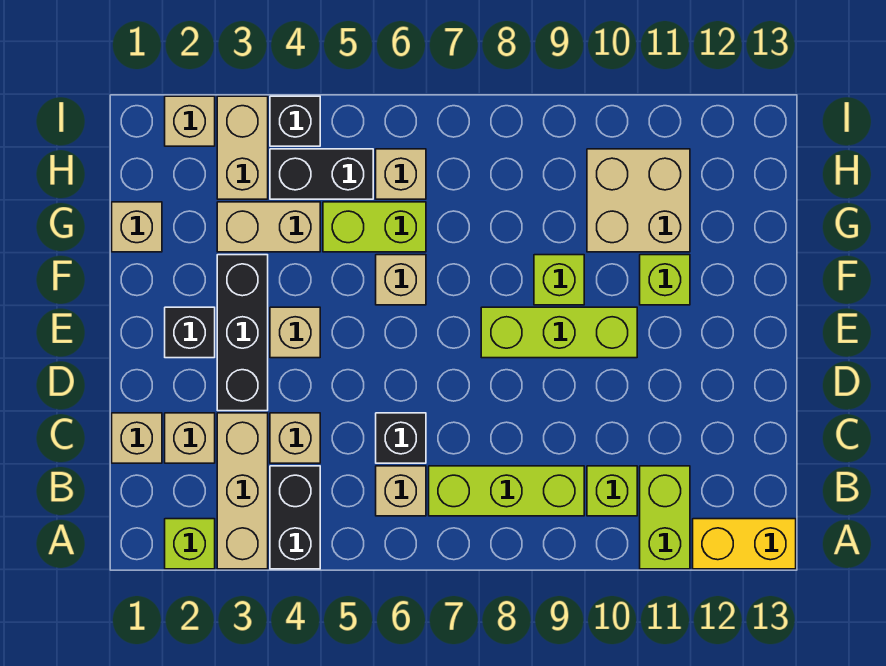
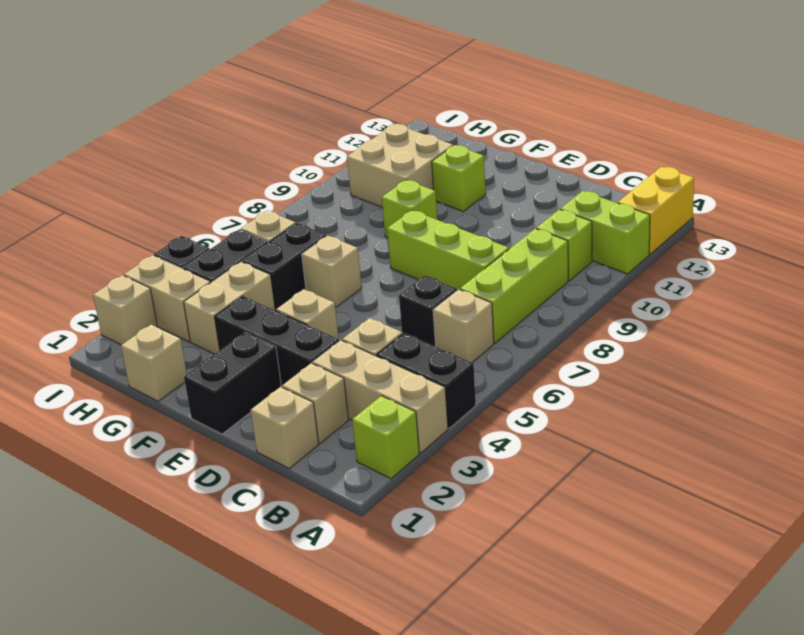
black 1x1 brick [165,307,215,358] -> black 1x2 brick [184,332,281,434]
lime 1x3 brick [481,307,637,358] -> lime 1x3 brick turned to [387,210,509,290]
lime 1x2 brick [323,202,426,252] -> black 1x2 brick [243,223,326,311]

